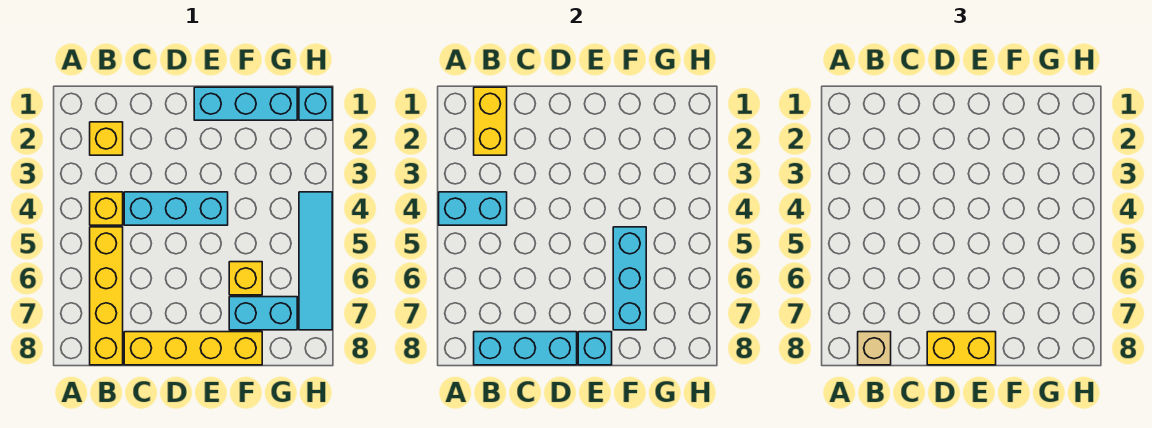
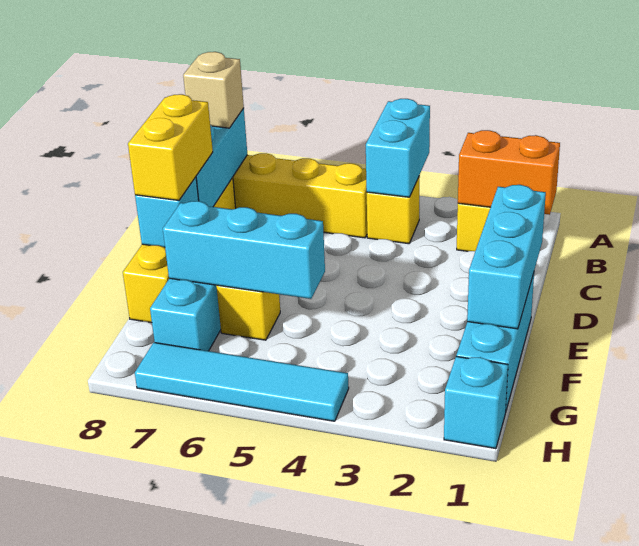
yellow 1x2 brick [474,87,507,155] -> orange 1x2 brick [458,130,560,215]
cyan 1x3 brick [124,192,228,225] -> cyan 1x3 brick moved to [467,185,546,329]

